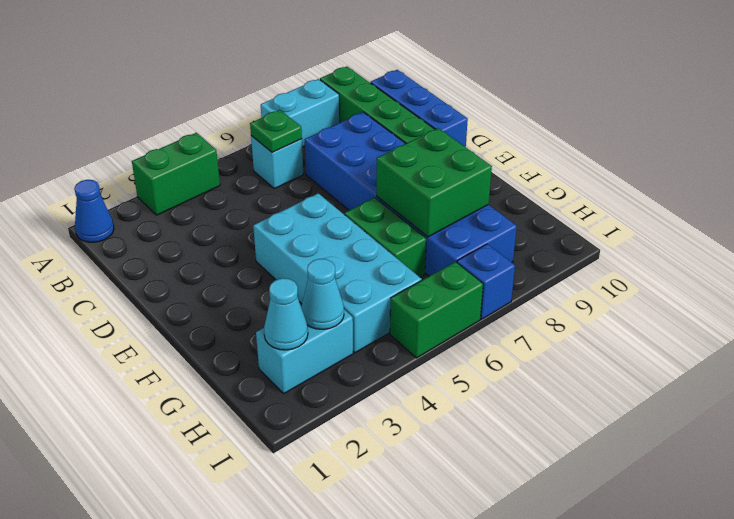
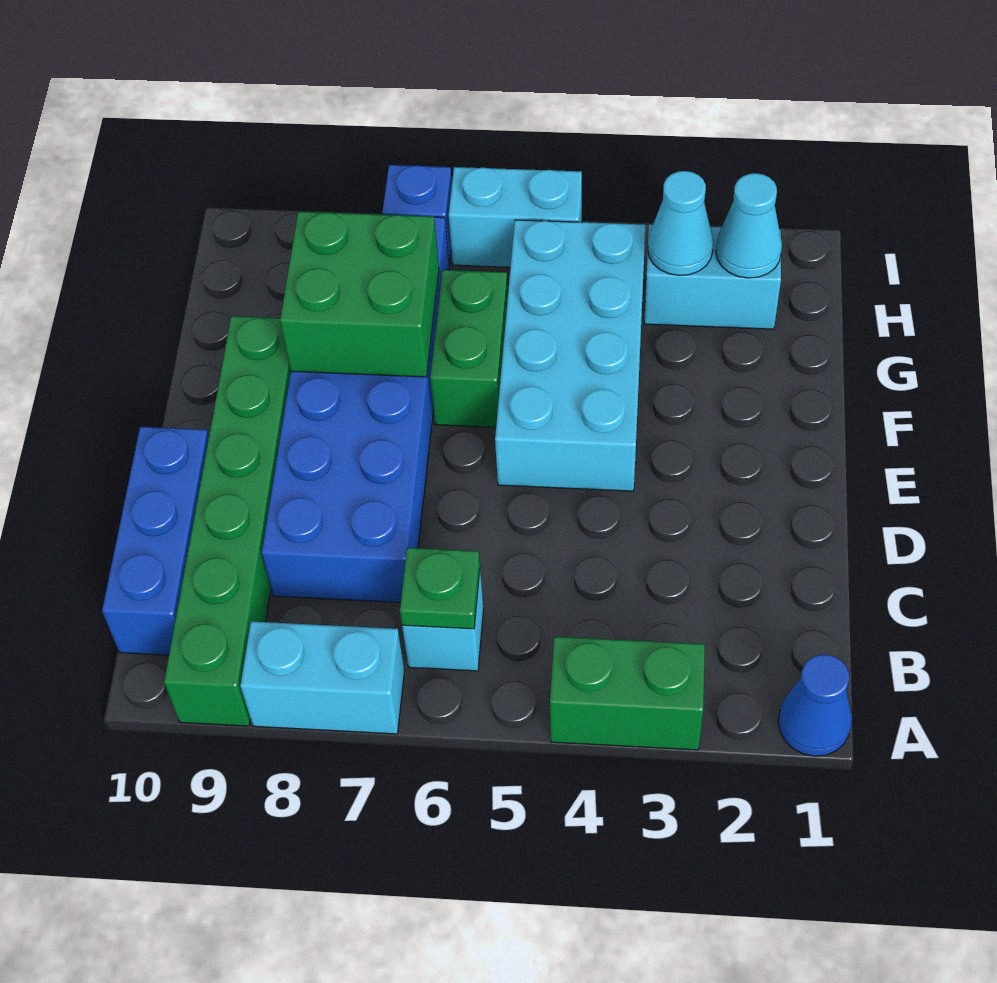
green 1x2 brick [390,262,483,358] -> cyan 1x2 brick [449,167,582,267]

